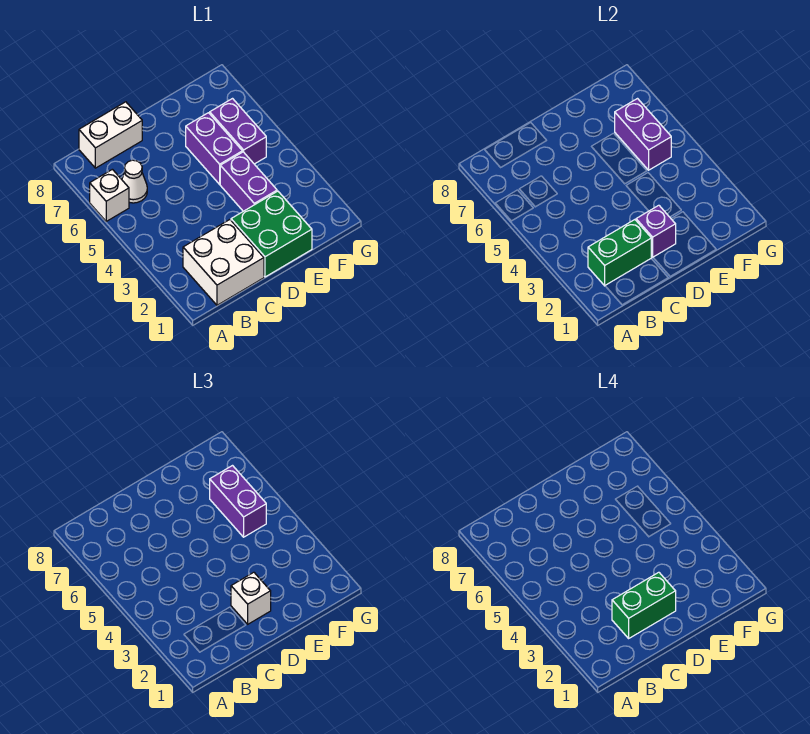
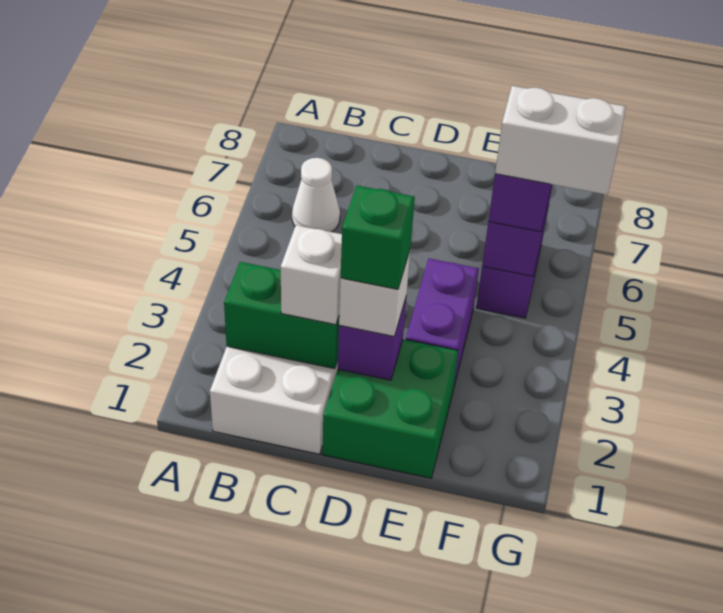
white 1x1 brick [90,169,129,221] -> white 1x1 brick moved to [281,225,342,325]
white 1x2 brick [79,102,142,168] -> white 1x2 brick moved to [495,86,626,195]
green 1x2 brick [612,572,676,638] -> green 1x1 brick [341,186,415,289]
purple 1x2 brick [186,113,242,184] -> none

